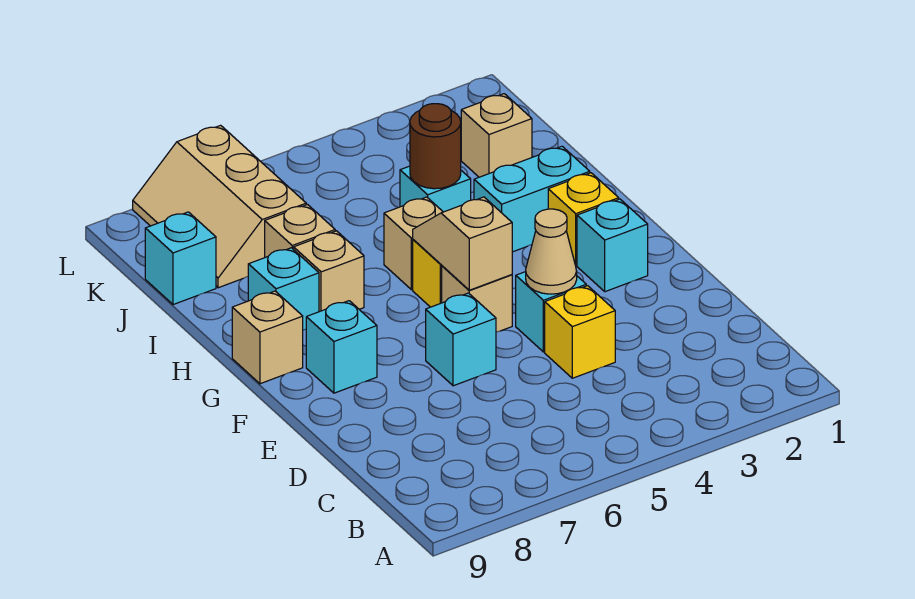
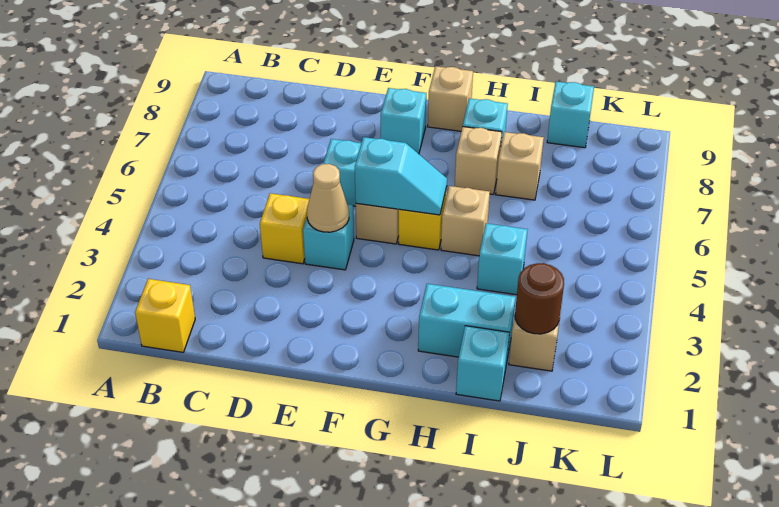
cyan 1x1 brick [577,199,648,292] -> cyan 1x1 brick moved to [456,326,509,401]
tan 1x2 slope [413,197,512,290] -> cyan 1x2 slope [355,137,447,215]
yellow 1x1 brick [548,173,619,265] -> yellow 1x1 brick moved to [135,279,195,352]
cyan 1x2 brick [474,146,590,252] -> cyan 1x2 brick turned to [418,284,516,359]
brown 1x1 round brick [410,104,461,189] -> brown 1x1 round brick moved to [515,263,564,334]
tan 2x3 slope [133,125,306,288] -> none

